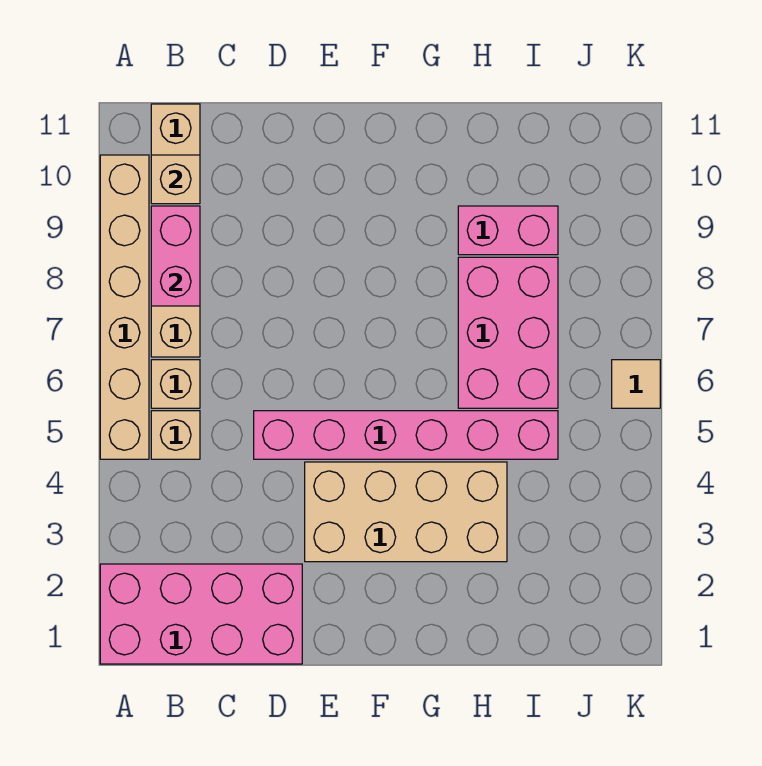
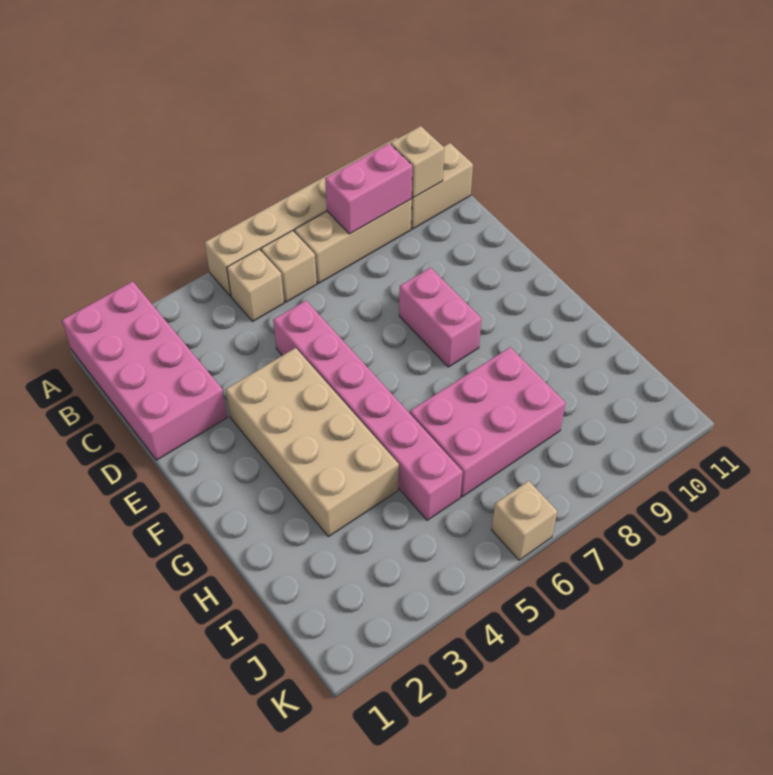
pink 1x2 brick [458,206,558,255] -> pink 1x2 brick moved to [399,268,482,367]
tan 1x1 tile [612,360,660,408] -> tan 1x1 brick [491,481,557,560]

